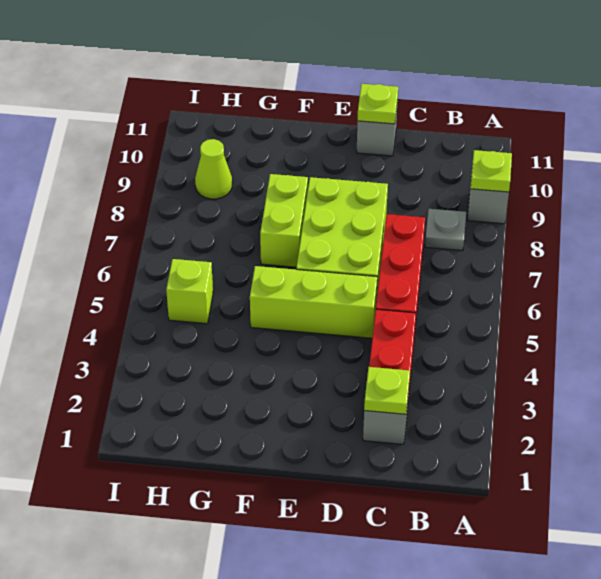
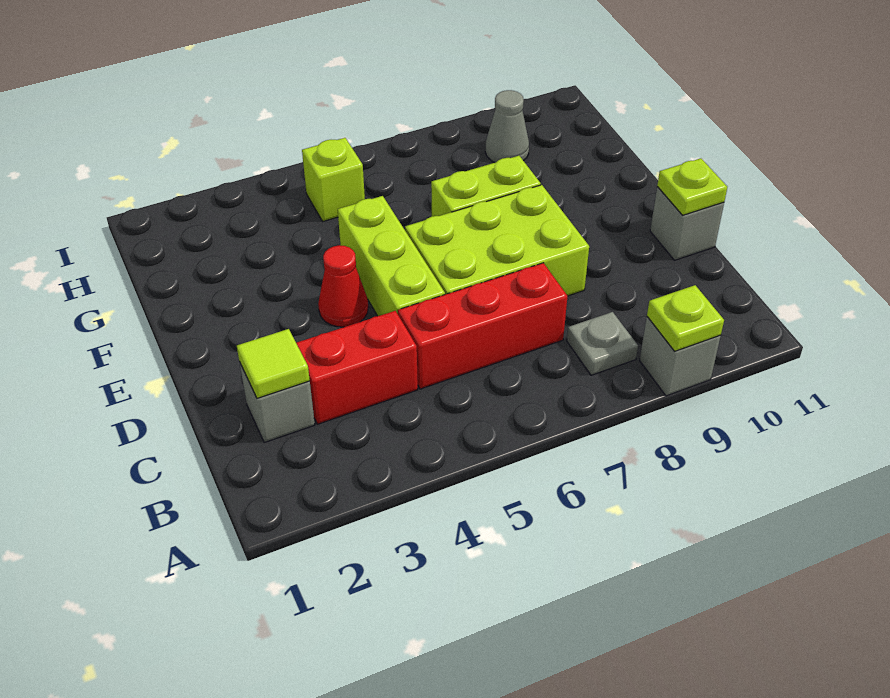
lime 1x1 plate [364,367,410,414] -> lime 1x1 tile [237,329,310,398]
none -> red 1x1 cone [318,245,368,327]
lime 1x1 cone [195,139,232,199] -> grey 1x1 cone [485,90,529,163]

